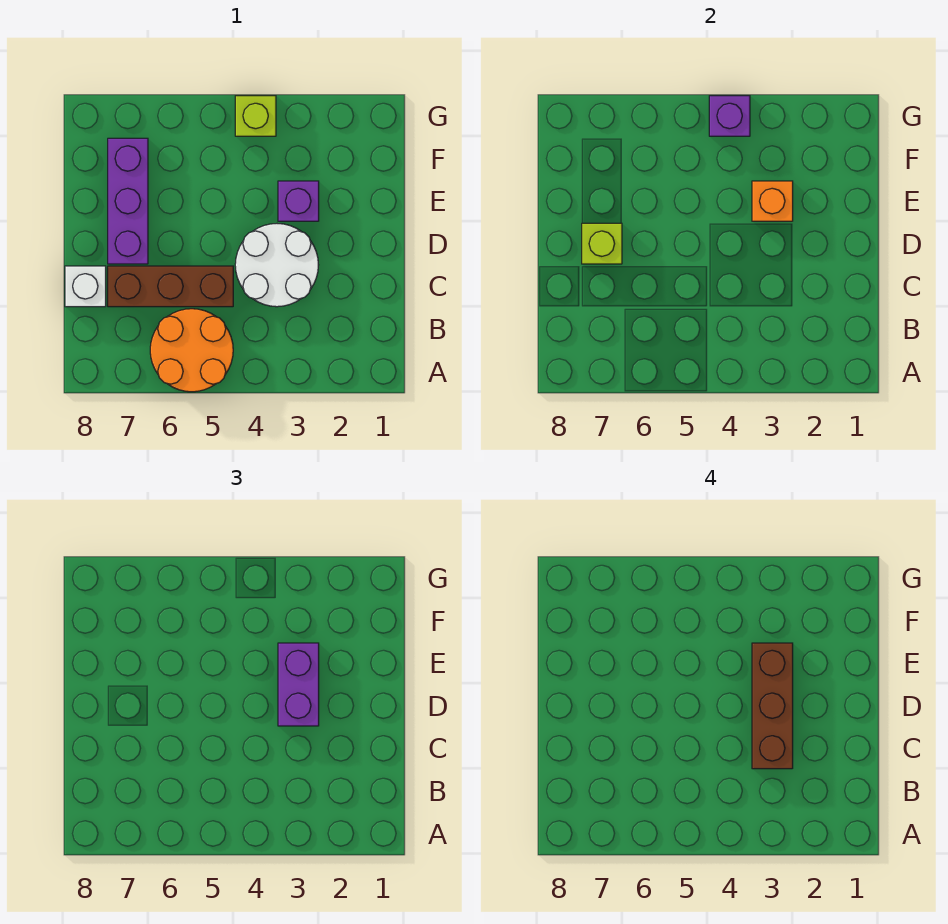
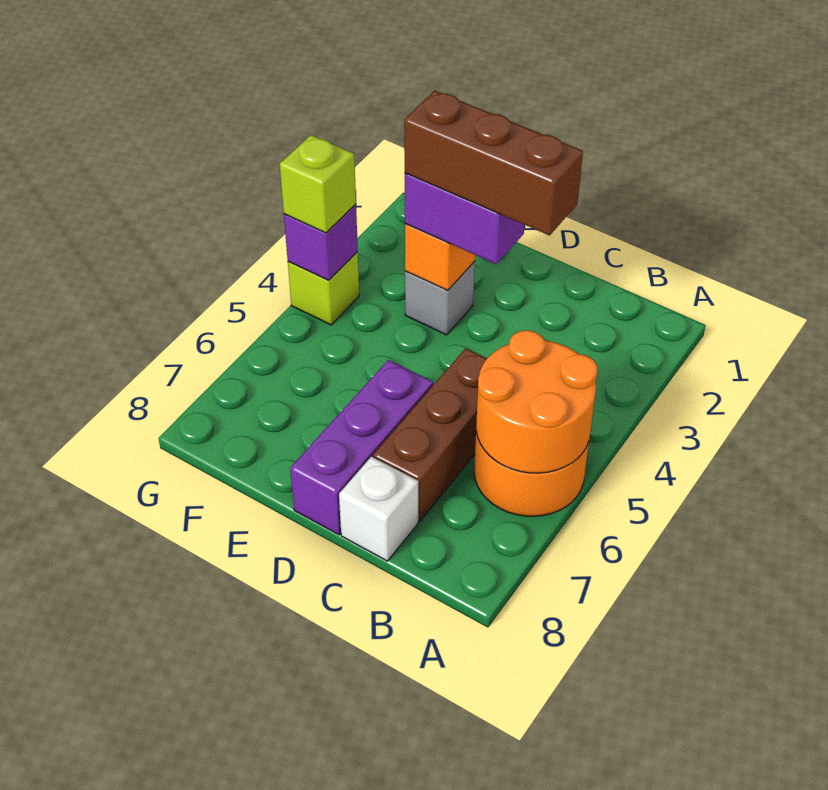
none -> orange 2x2 round brick [476,330,597,473]
white 2x2 round brick [235,224,318,307] -> none
purple 1x3 brick [108,138,148,264] -> purple 1x3 brick turned to [290,360,433,535]
lime 1x1 brick [582,223,622,264] -> lime 1x1 brick moved to [280,135,356,233]
purple 1x1 brick [278,181,319,221] -> grey 1x1 brick [405,262,475,335]

